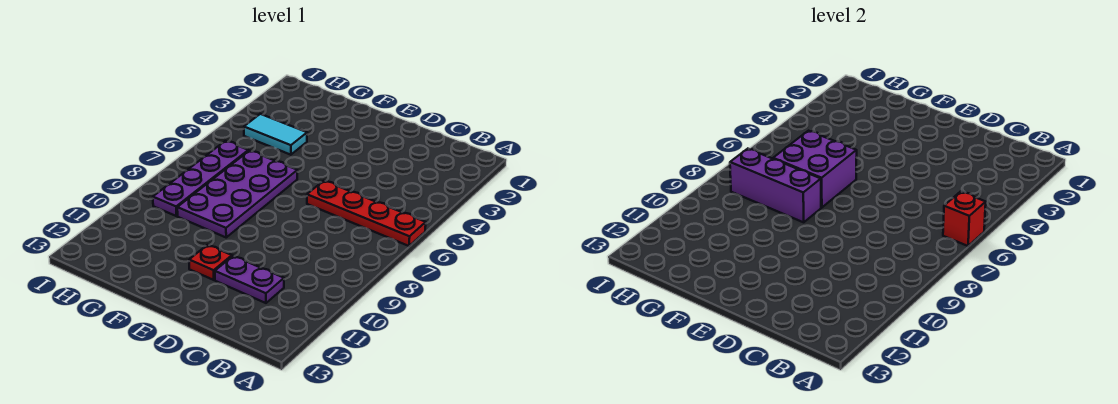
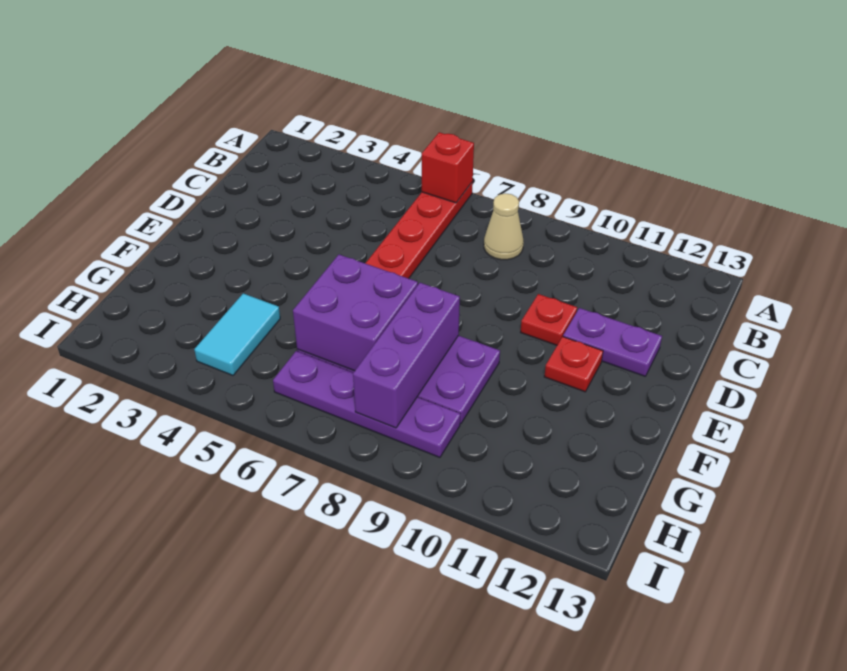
none -> tan 1x1 cone [484,193,524,260]
purple 1x2 plate [215,256,284,303] -> purple 1x2 plate turned to [563,308,662,376]
none -> red 1x1 plate [521,294,577,345]

